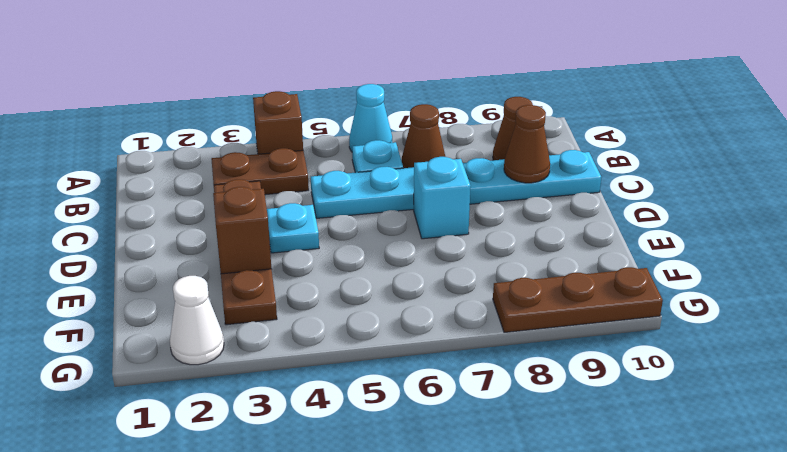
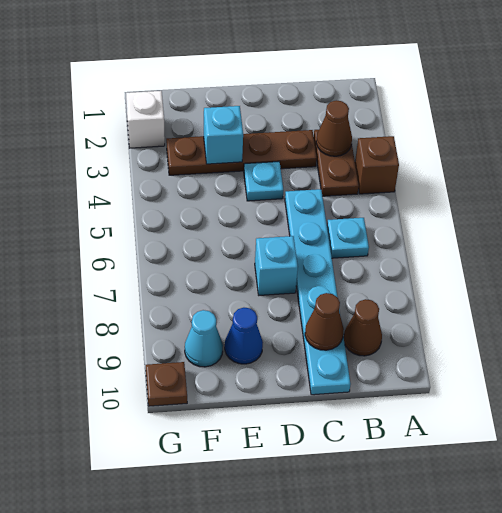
cyan 1x1 cone [349,84,392,152] -> cyan 1x1 cone moved to [185,310,223,367]
brown 1x1 cone [402,104,445,168] -> brown 1x1 cone moved to [316,100,352,156]
brown 1x1 brick [213,187,271,274] -> cyan 1x1 brick [204,106,243,164]
none -> blue 1x1 cone [225,308,263,364]
white 1x1 cone [170,276,224,365] -> white 1x1 brick [126,91,165,148]
brown 1x3 plate [493,267,663,332] -> brown 1x1 plate [146,362,187,406]

